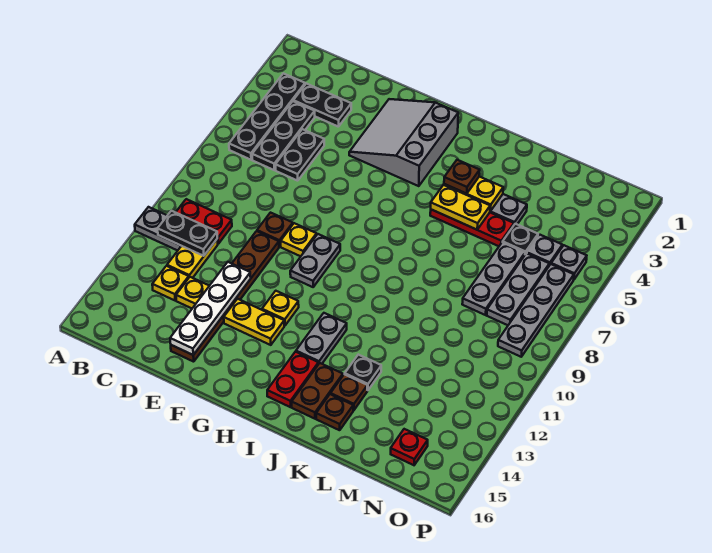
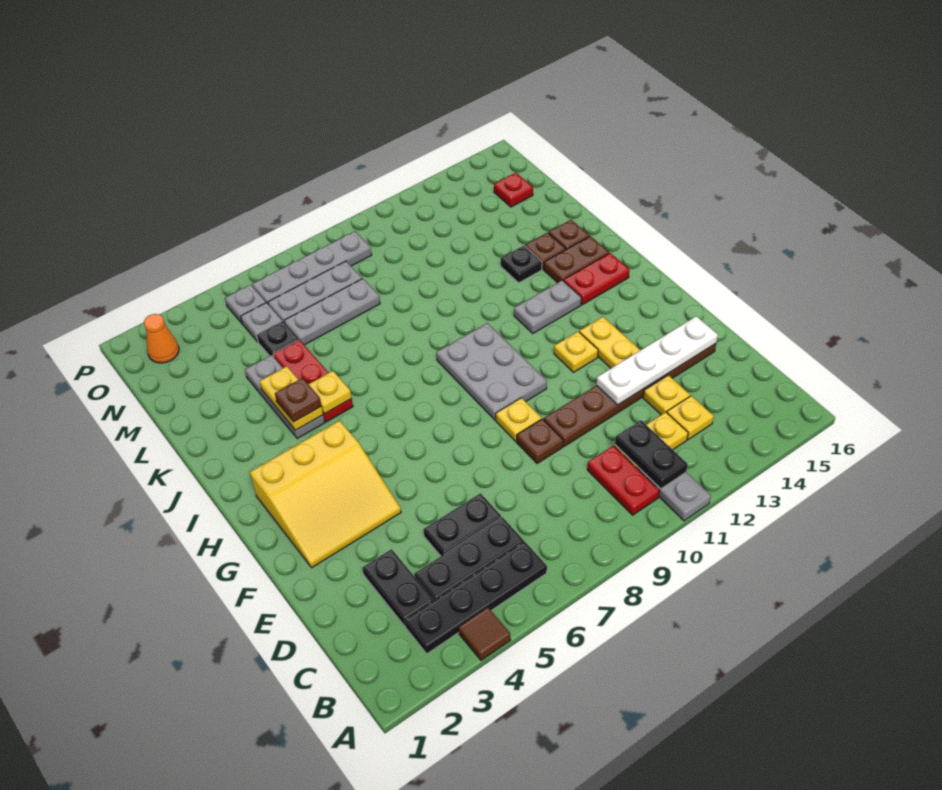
none -> brown 1x1 tile [459,608,511,660]
grey 3x3 slope [349,99,458,186] -> yellow 3x3 slope [250,421,401,568]
grey 1x2 plate [290,234,340,287] -> grey 2x3 plate [436,323,547,420]
yellow 1x2 plate [431,185,490,230] -> yellow 1x1 plate [308,371,352,414]
none -> orange 1x1 cone [144,314,179,363]

